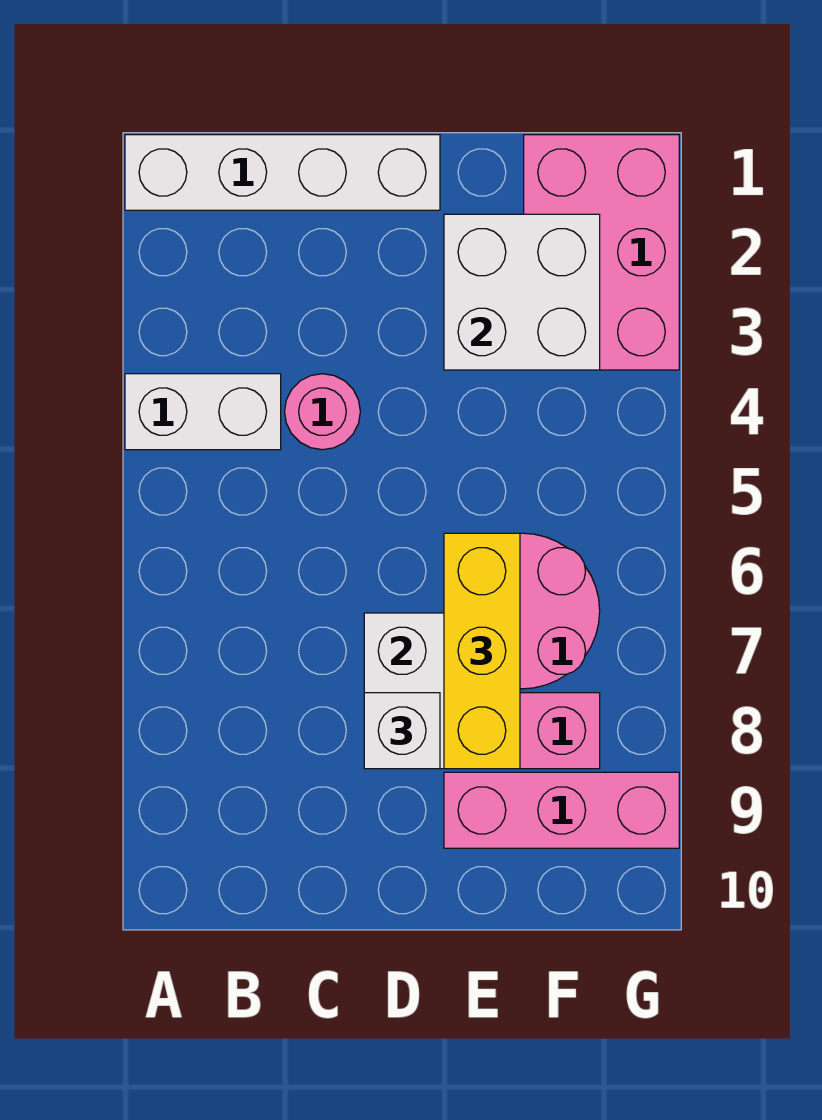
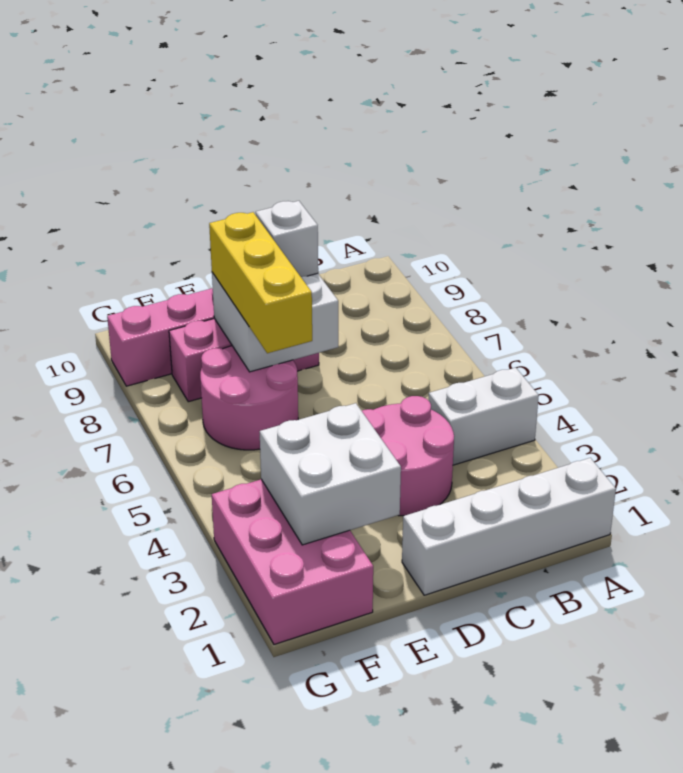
pink 1x1 round brick [285,374,360,450] -> pink 2x2 round brick [362,396,454,516]

